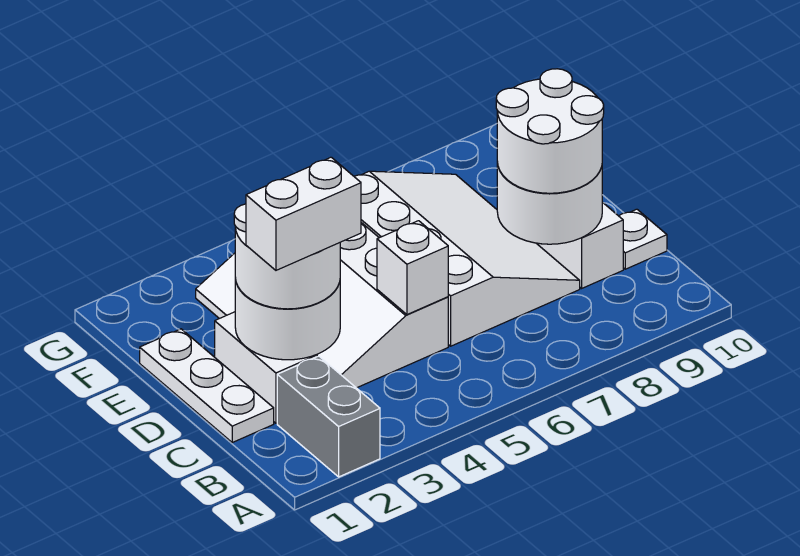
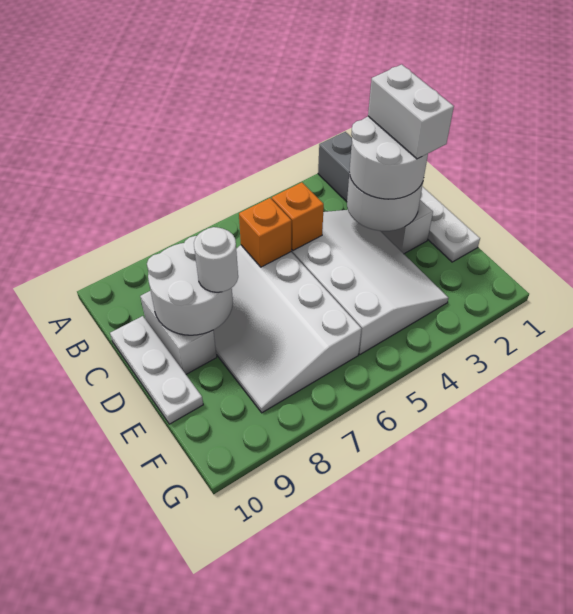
white 1x2 brick [246,157,361,270] -> white 1x2 brick turned to [368,64,454,159]
white 1x1 brick [377,221,448,315] -> orange 1x1 brick [272,182,324,250]
none -> orange 1x1 brick [239,198,291,267]
white 2x2 round brick [496,69,604,193] -> white 1x1 round brick [194,227,238,292]
white 1x1 plate [619,209,667,269] -> white 1x3 plate [110,316,203,424]

